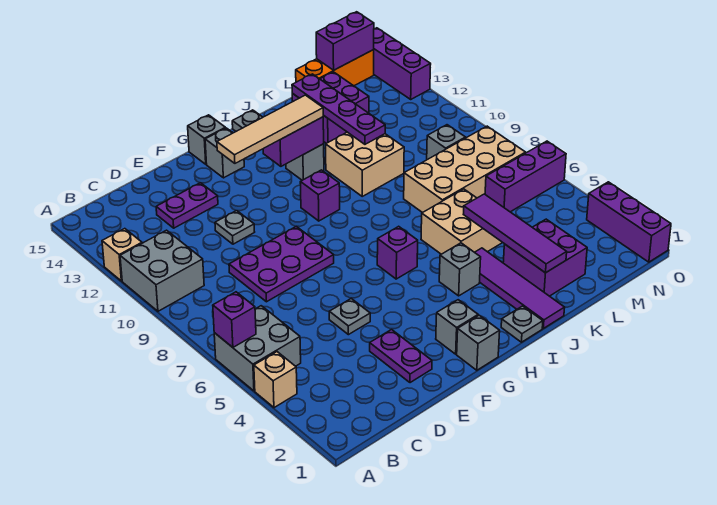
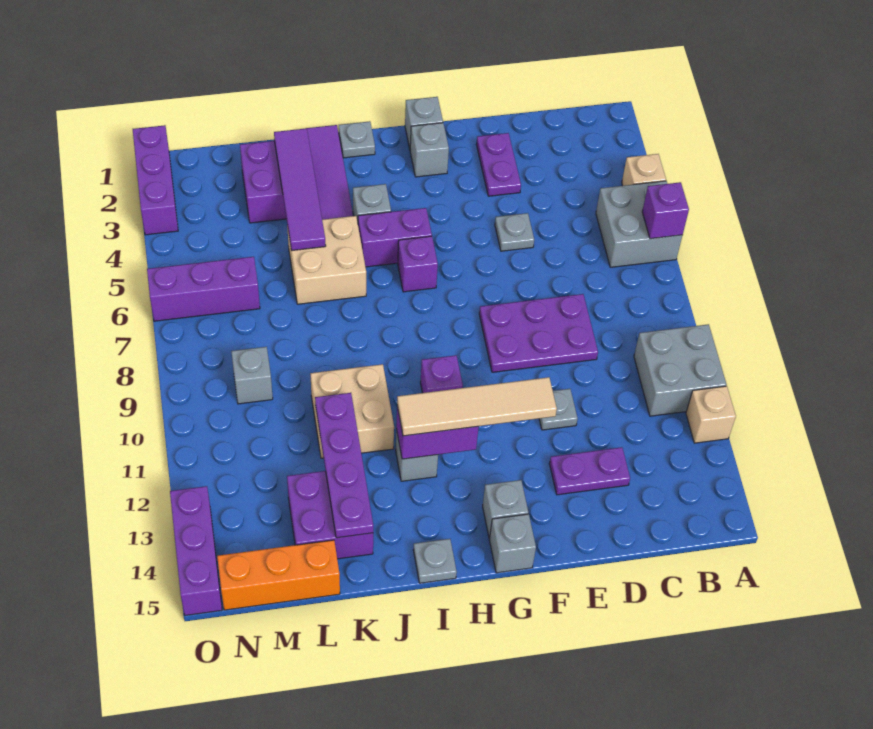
tan 2x4 brick [404,126,526,213] -> none
purple 1x2 brick [316,12,374,70] -> purple 1x2 brick moved to [358,208,432,267]

